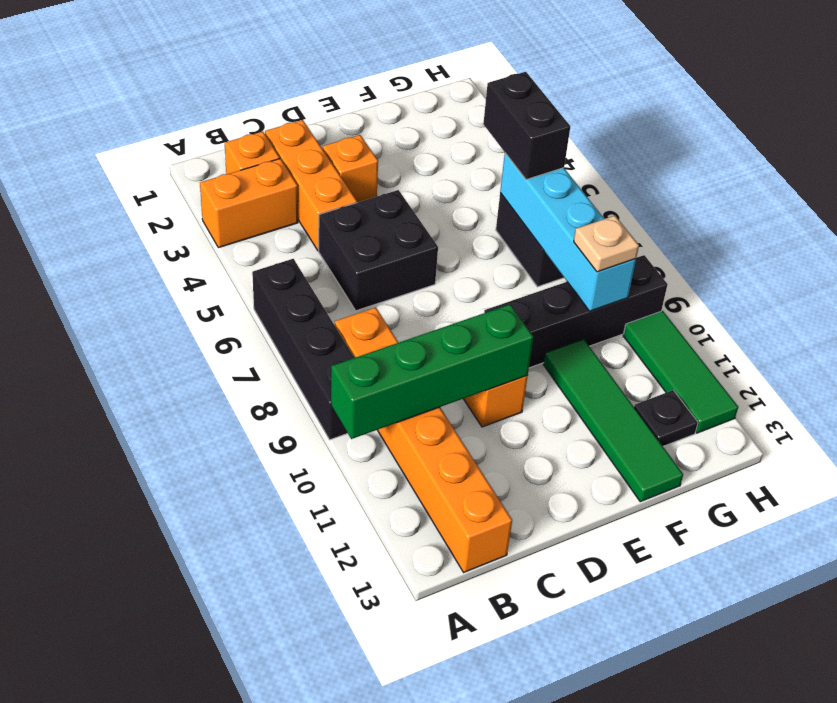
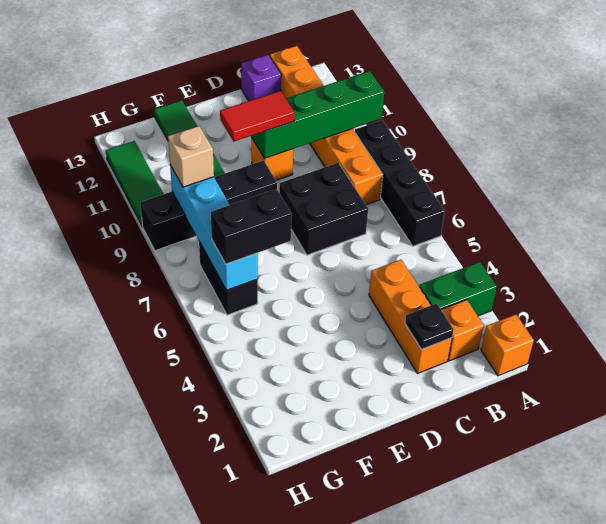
orange 1x2 brick [200,159,298,248] -> green 1x2 brick [419,262,497,316]
black 2x2 brick [319,190,438,311] -> black 2x2 brick moved to [279,163,368,255]
none -> purple 1x1 brick [241,55,281,101]
orange 1x1 brick [323,135,378,203] -> orange 1x1 brick moved to [481,314,534,376]
none -> red 1x2 tile [220,91,294,142]
black 1x2 brick [483,72,570,180] -> black 1x2 brick turned to [211,189,292,264]
tan 1x1 plate [574,216,639,272] -> tan 1x1 brick [168,126,214,187]
black 1x1 plate [634,390,698,446] -> black 1x1 plate moved to [405,304,454,350]

